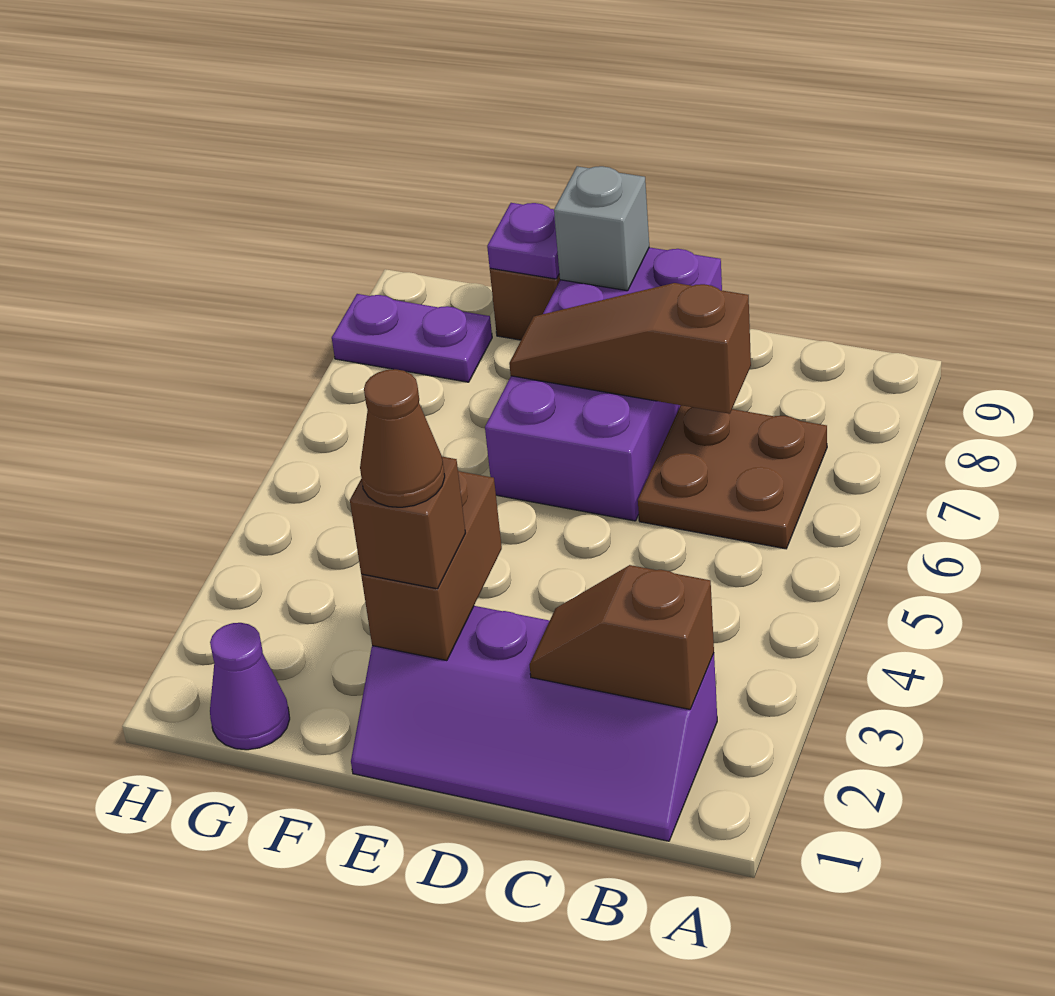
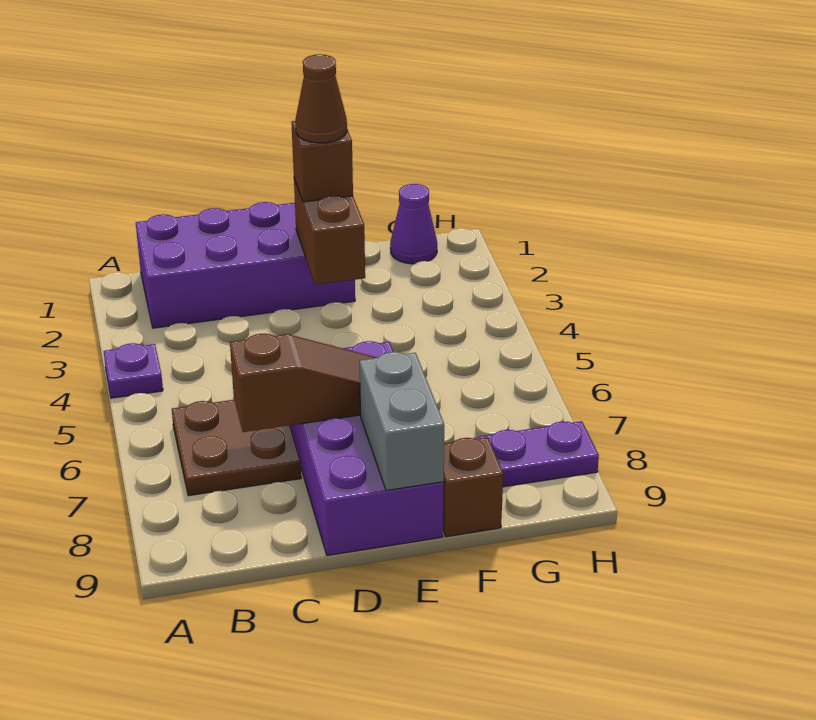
purple 2x4 slope [351,606,717,841] -> purple 2x4 brick [136,202,355,328]
brown 1x2 slope [530,565,714,709] -> none
grey 1x1 brick [554,166,649,291] -> grey 1x2 brick [359,352,444,491]
purple 1x1 plate [487,203,559,279] -> purple 1x1 plate moved to [104,343,163,398]

